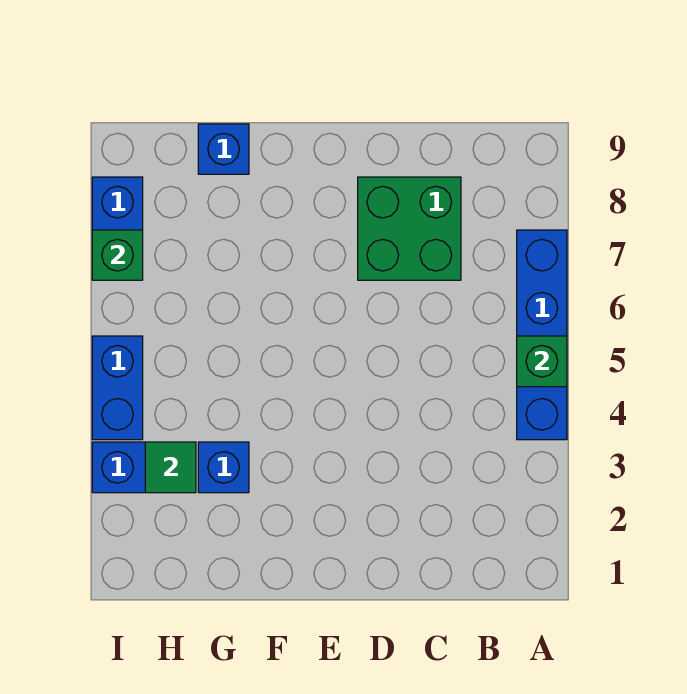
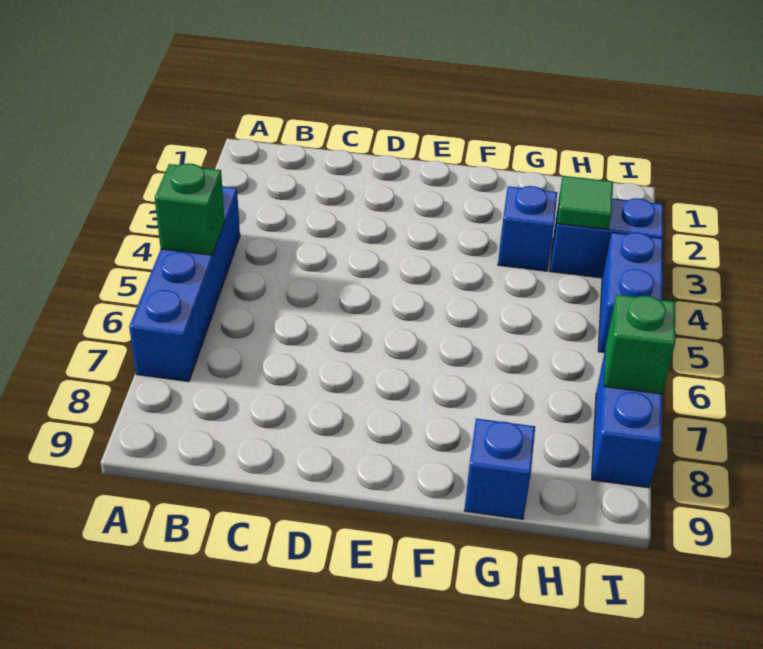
green 2x2 brick [358,177,461,280] -> none

